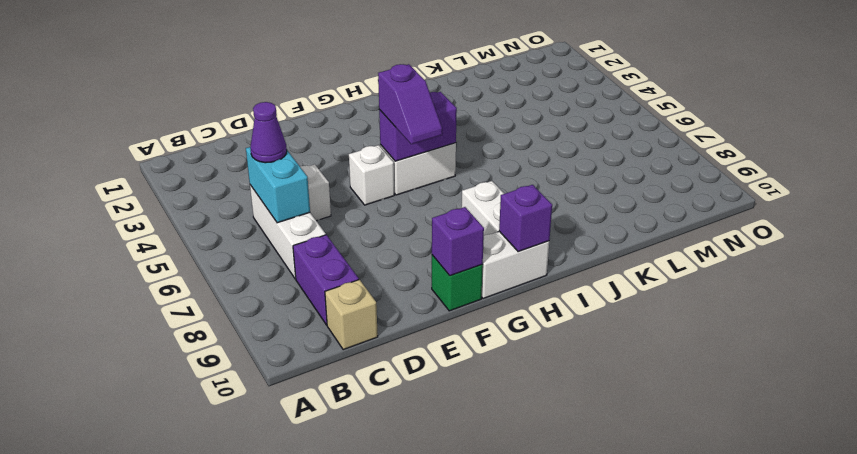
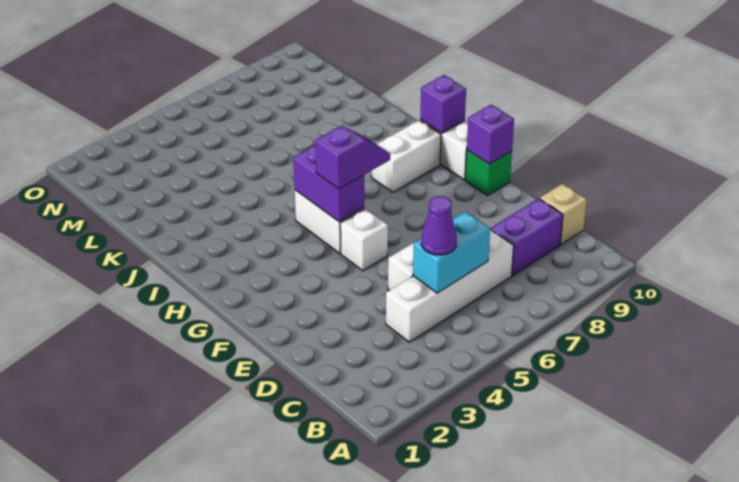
white 1x3 brick [250,185,326,279] -> white 1x4 brick [386,229,514,342]

